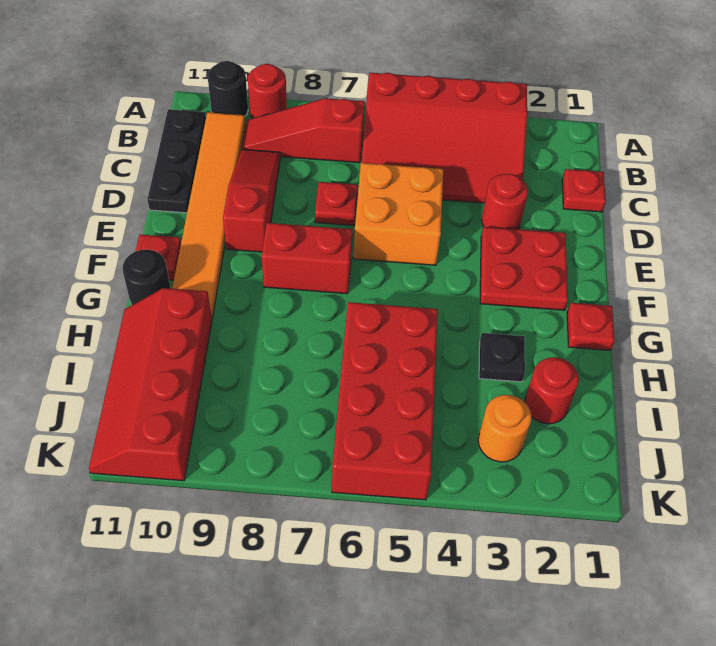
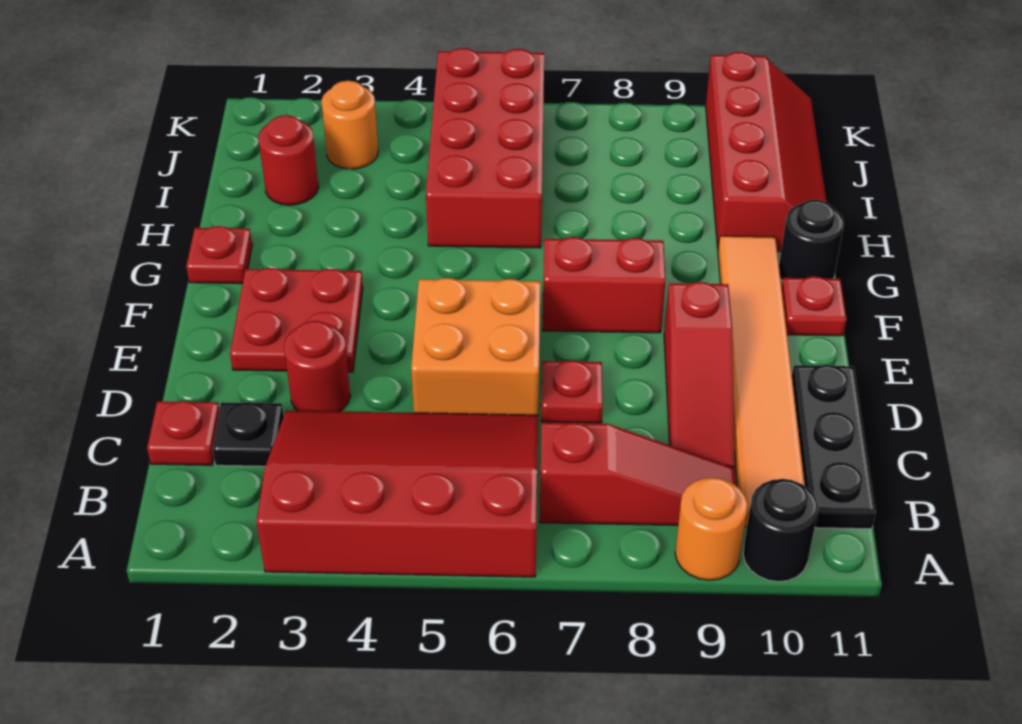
red 1x1 round brick [248,64,287,118] -> orange 1x1 round brick [675,478,748,580]
black 1x1 plate [479,333,525,382] -> black 1x1 plate moved to [213,402,284,466]

